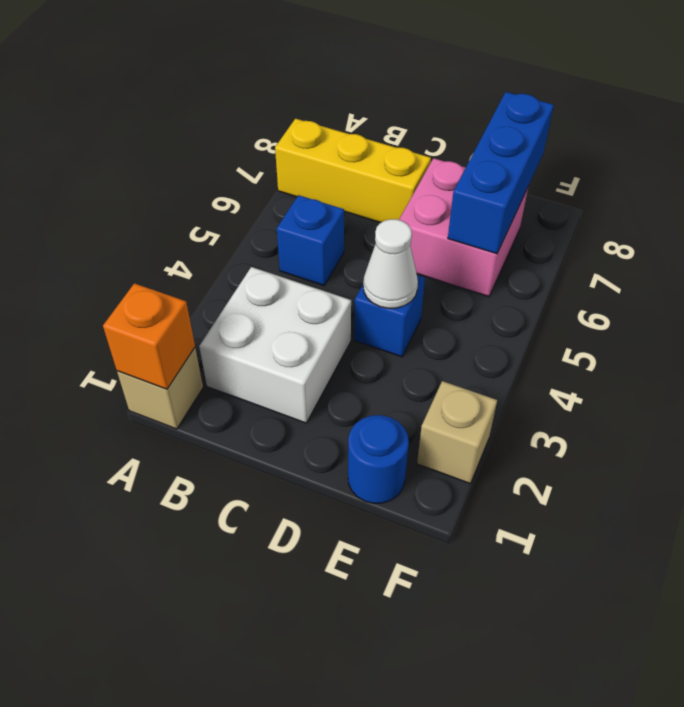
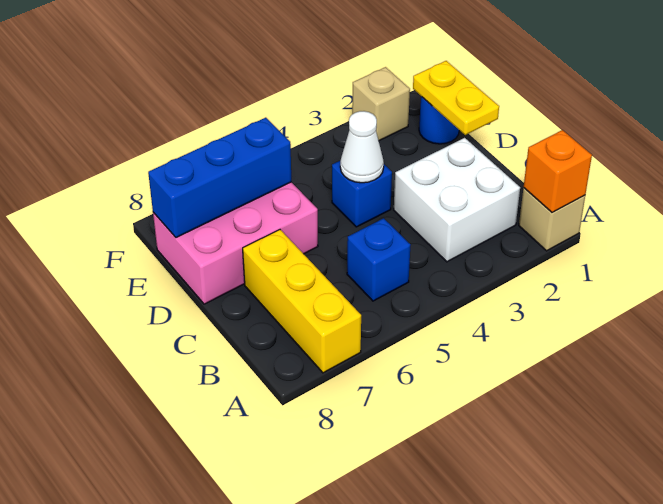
none -> yellow 1x2 plate [413,61,499,135]
pink 2x2 brick [399,158,528,297] -> pink 2x3 brick [153,182,318,304]

